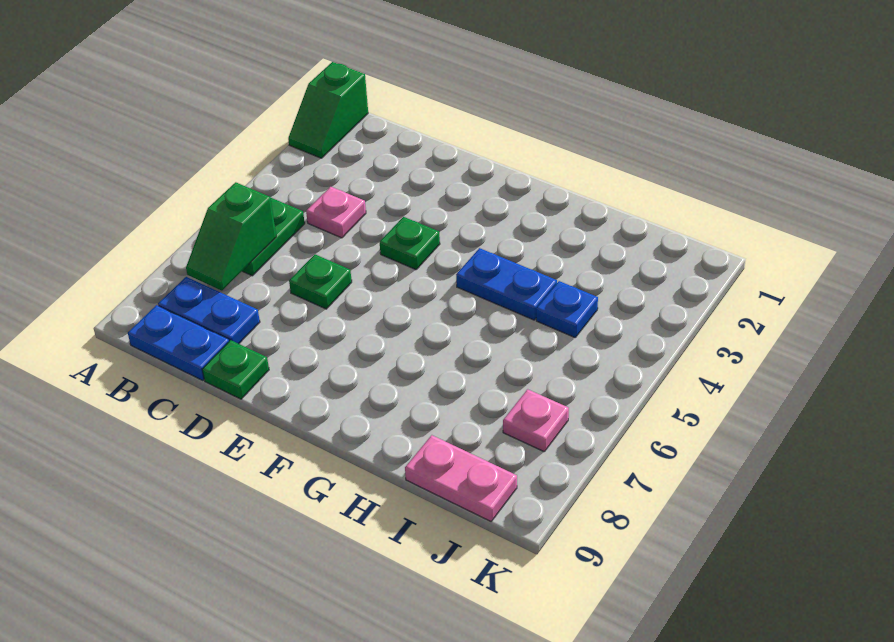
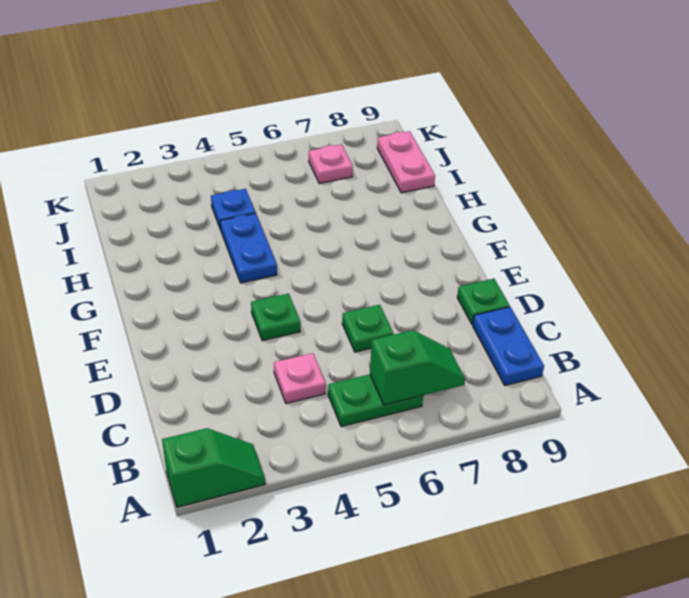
blue 1x2 plate [158,277,260,344] -> none

